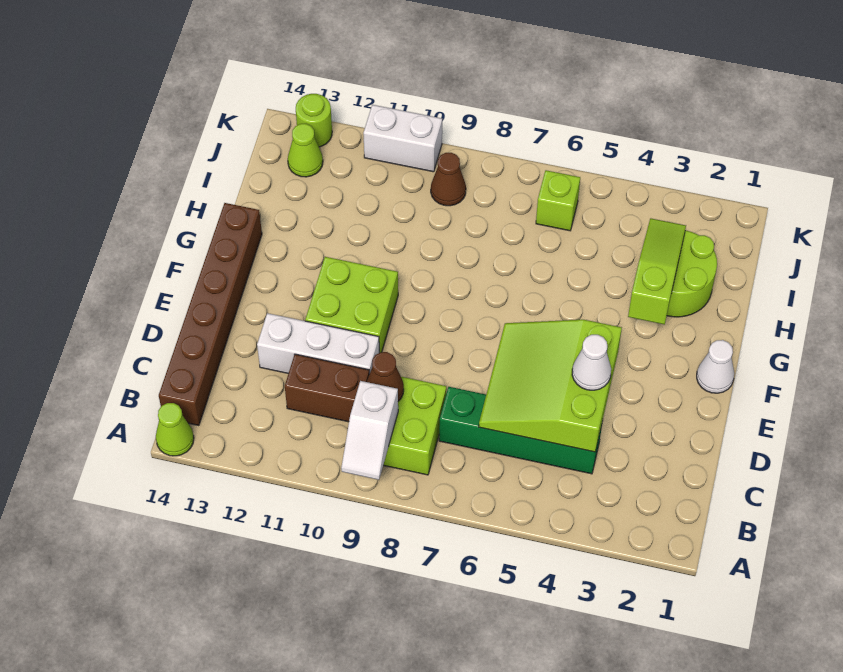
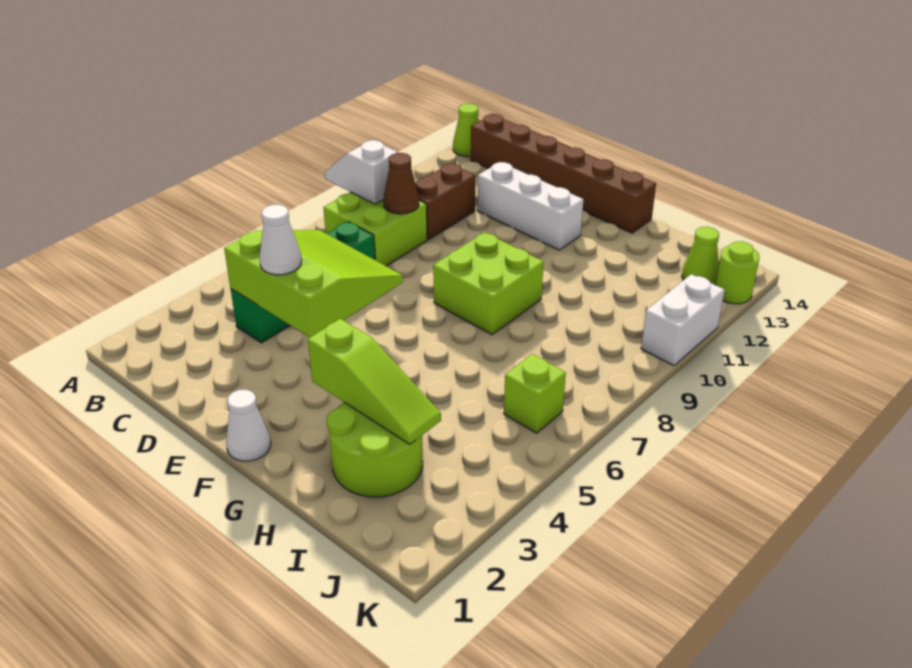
white 1x3 brick [257,313,379,374] -> white 1x3 brick turned to [477,162,584,250]
lime 2x2 brick [305,257,398,353] -> lime 2x2 brick moved to [433,232,544,335]
brown 1x1 cone [431,153,466,206] -> none

